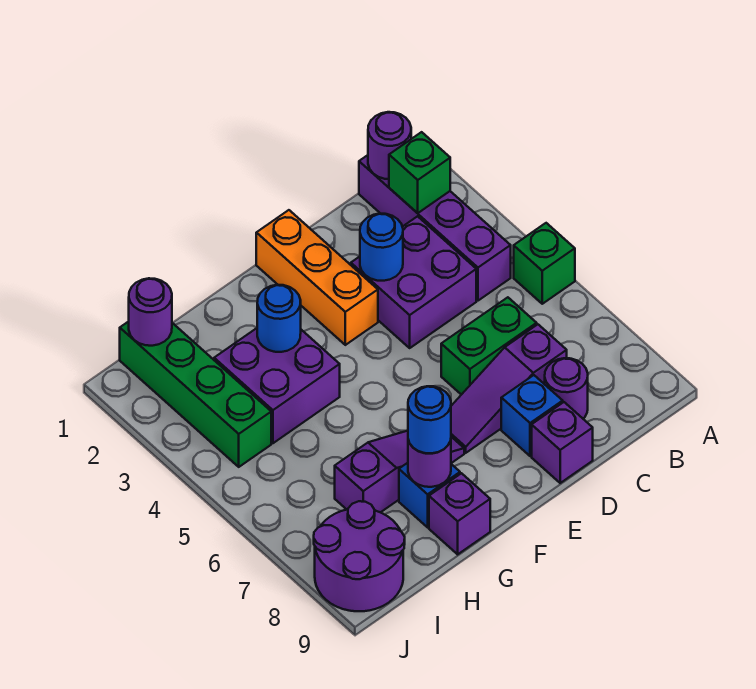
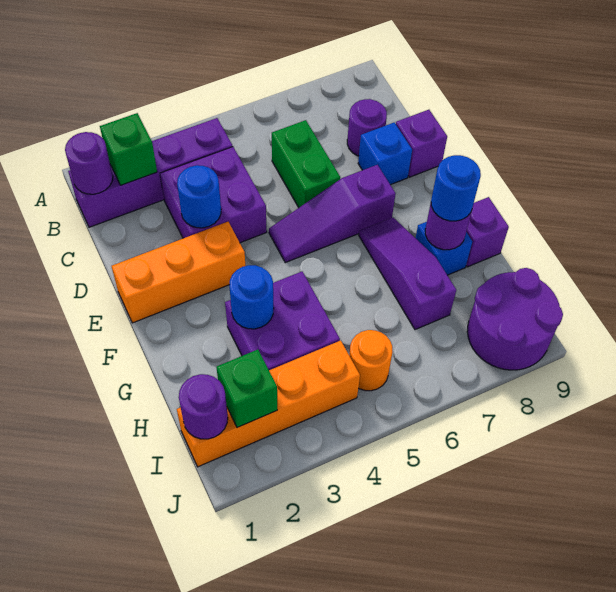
green 1x1 brick [514,223,575,304] -> green 1x1 brick moved to [217,350,277,427]
purple 1x3 slope [451,324,567,453] -> purple 1x3 slope turned to [269,165,396,263]
green 1x4 brick [120,321,271,467] -> orange 1x4 brick [177,341,360,467]
none -> orange 1x1 round brick [349,330,392,391]

